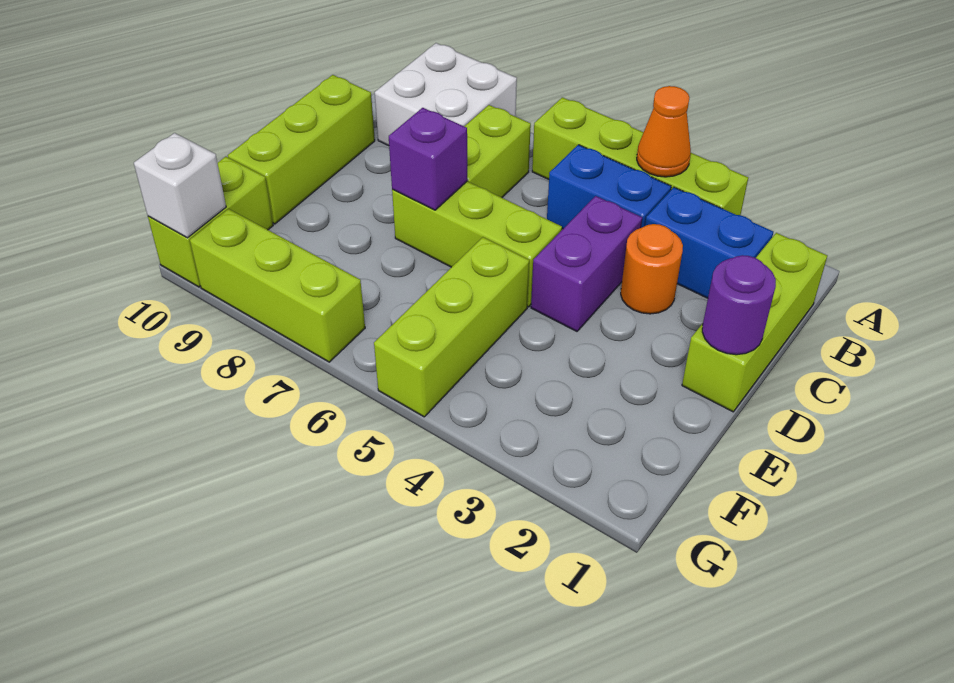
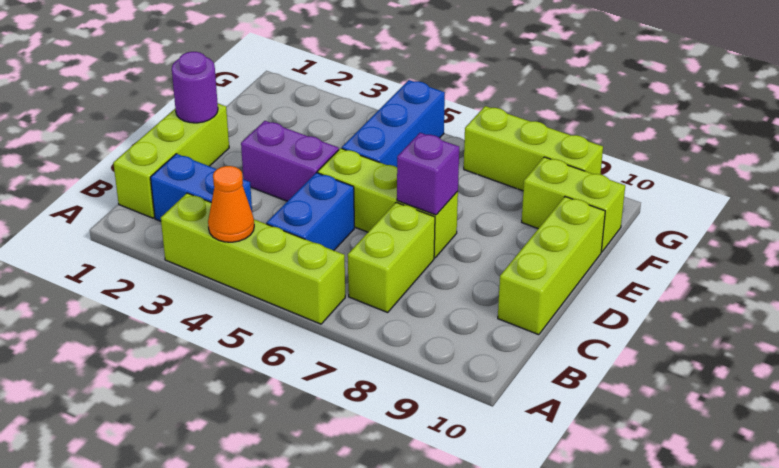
white 2x2 brick [375,43,517,146] -> none
blue 1x2 brick [547,145,671,229] -> blue 1x2 brick turned to [266,173,354,250]
orange 1x1 round brick [621,224,683,314] -> none
purple 1x2 brick [531,196,642,331] -> purple 1x2 brick turned to [241,121,339,201]
lime 1x3 brick [374,237,529,417] -> blue 1x3 brick [342,80,445,167]
lime 1x2 brick [148,157,273,287] -> lime 1x2 brick turned to [522,157,625,252]
white 1x1 brick [134,133,226,238] -> none

